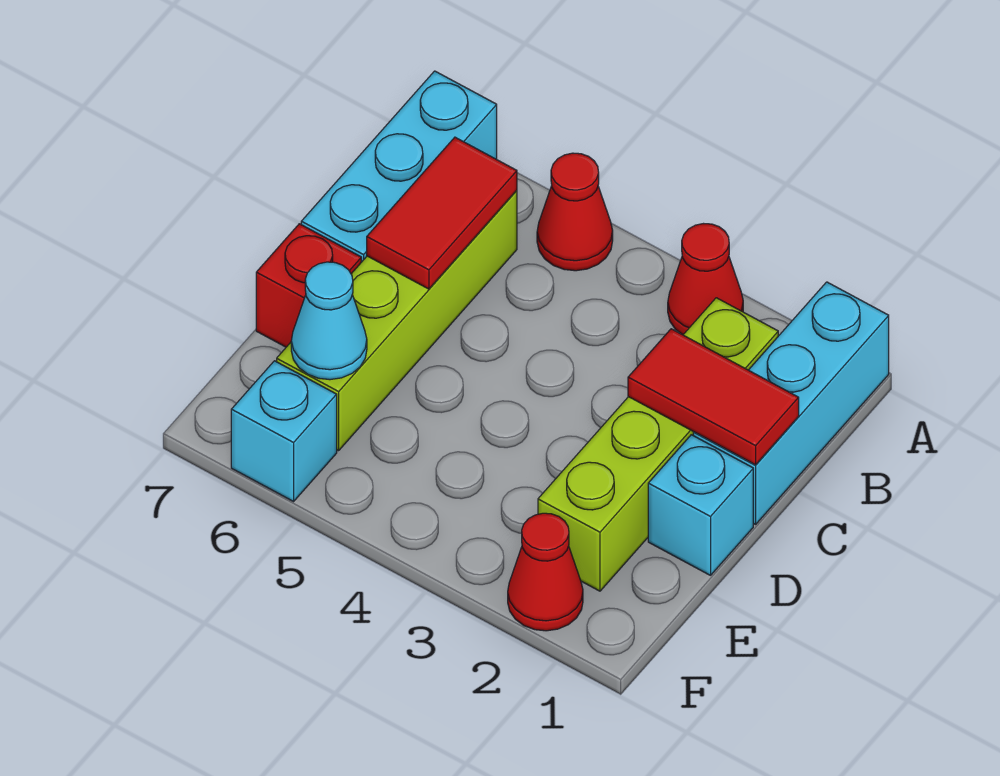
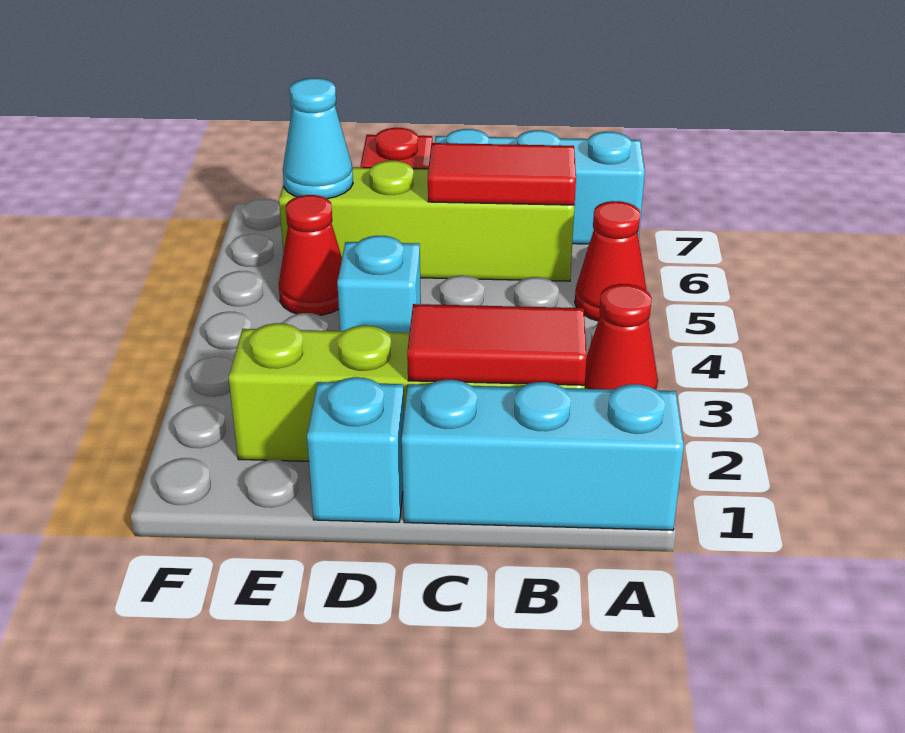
red 1x2 tile [628,329,799,465] -> red 1x2 tile turned to [407,304,587,385]
red 1x1 cone [508,513,583,631] -> red 1x1 cone moved to [279,195,342,315]
cyan 1x1 brick [231,361,337,501] -> cyan 1x1 brick moved to [337,236,421,333]

